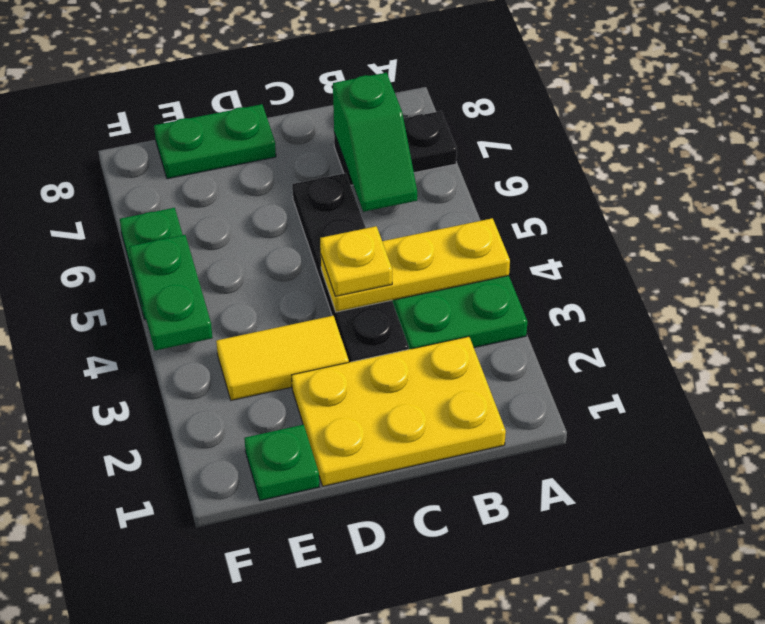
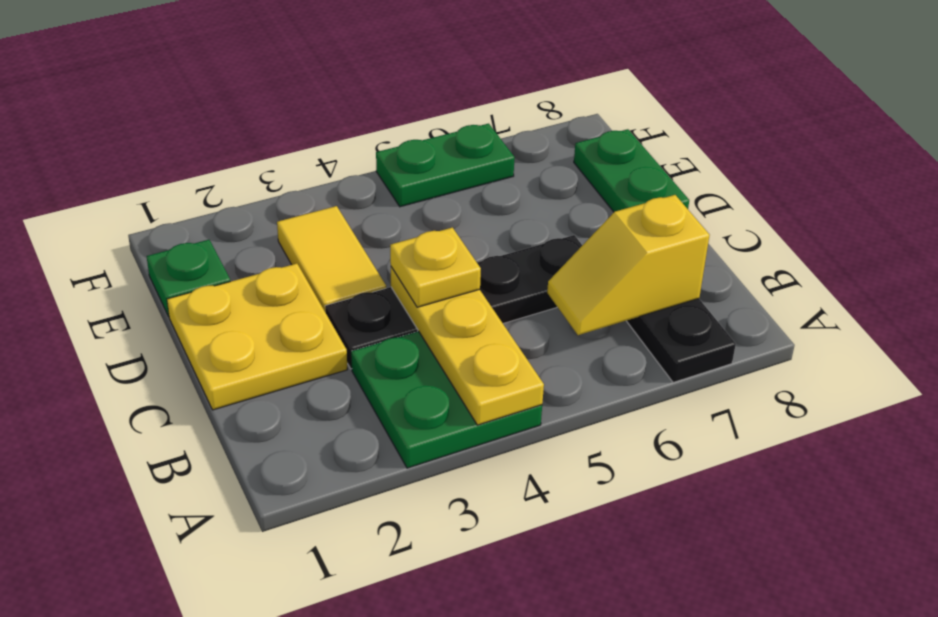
yellow 2x3 plate [292,337,506,486] -> yellow 2x2 plate [167,264,347,410]
green 1x2 slope [333,73,417,212] -> yellow 1x2 slope [547,195,710,335]
green 1x2 plate [129,235,213,351] -> none

